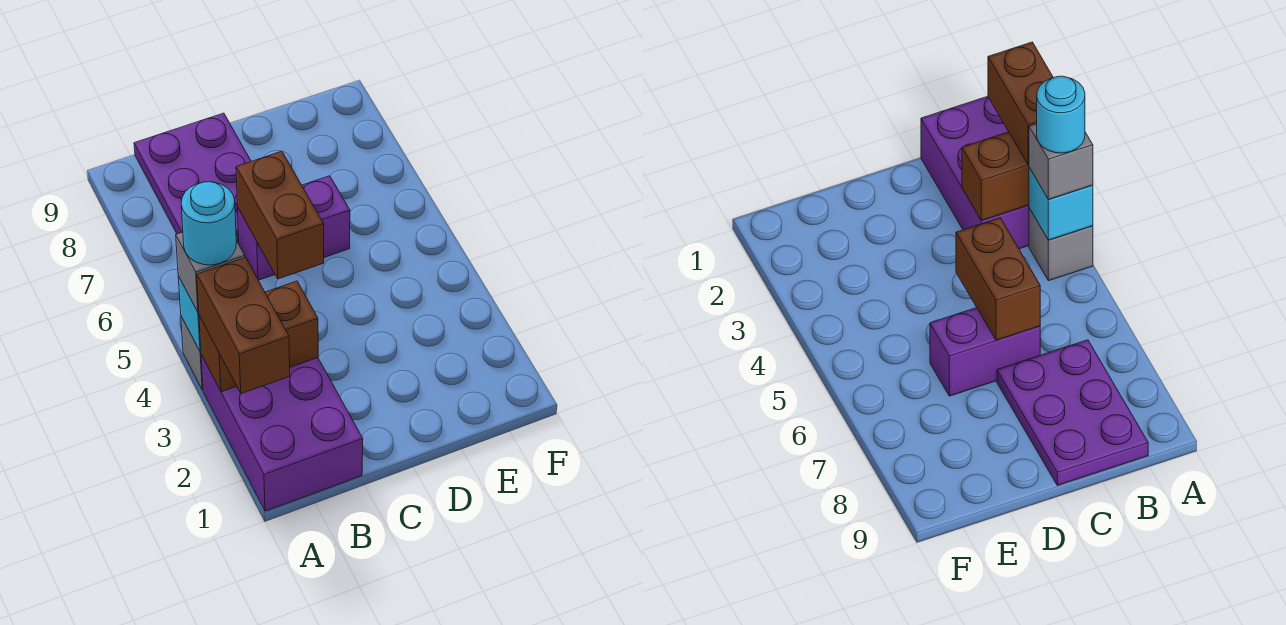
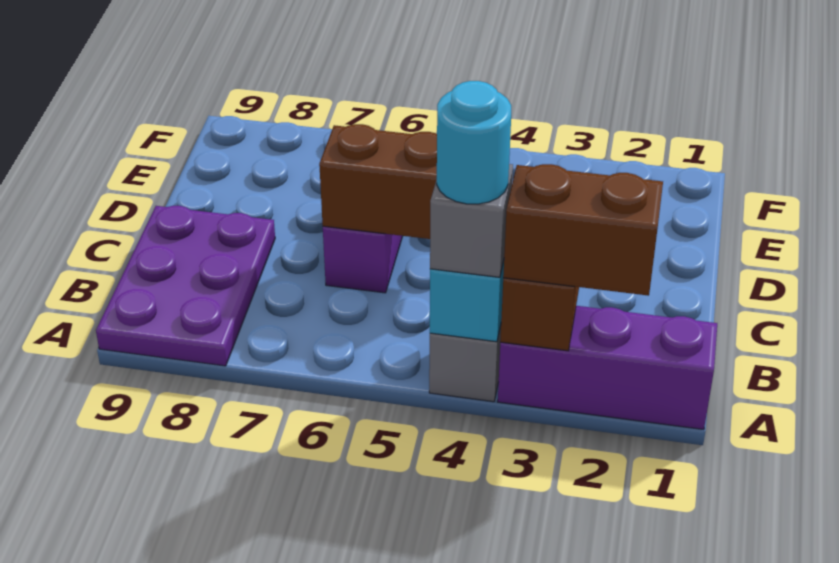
purple 2x3 brick [201,355,363,511] -> purple 1x3 brick [498,306,717,430]
purple 2x3 plate [134,113,251,244] -> purple 2x3 plate turned to [96,206,275,366]

